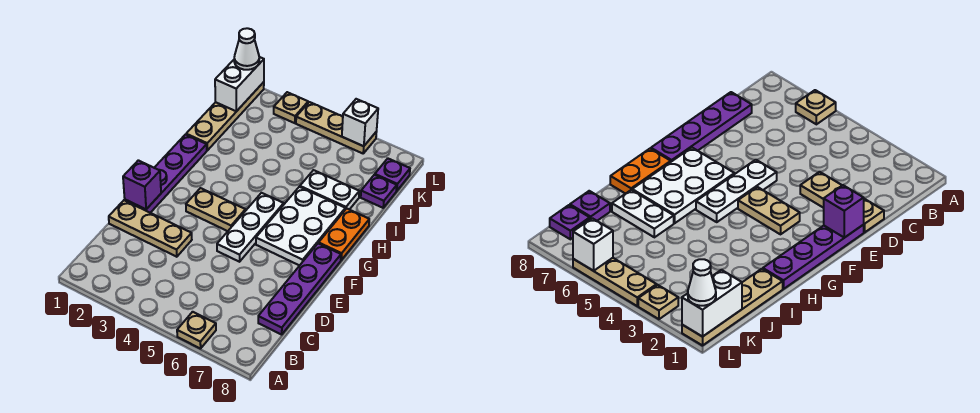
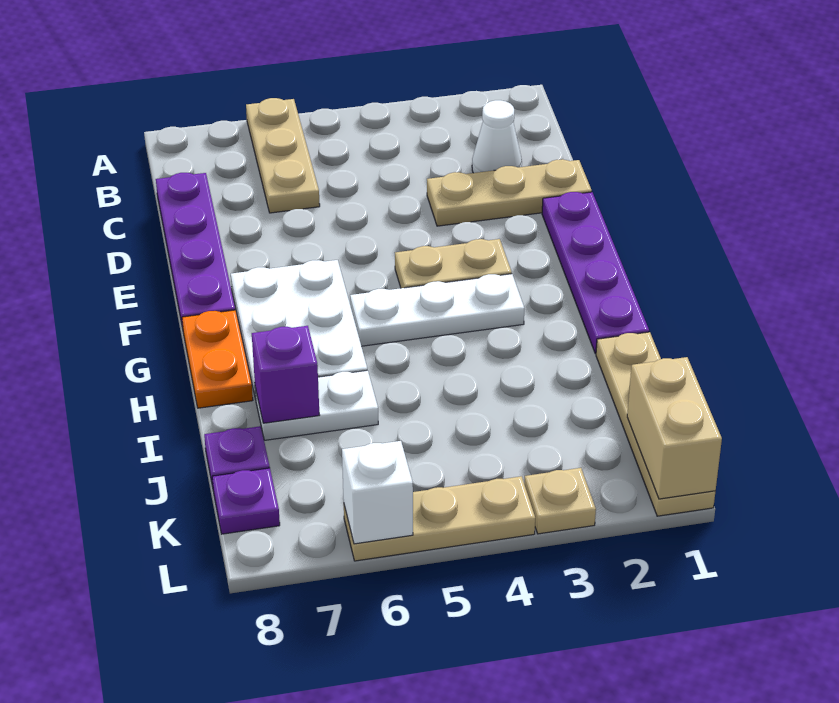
tan 1x1 plate [177,312,216,349] -> tan 1x3 plate [246,98,320,213]
purple 1x1 brick [123,160,161,209] -> purple 1x1 brick moved to [252,326,319,423]
white 1x3 plate [217,193,284,262] -> white 1x3 plate turned to [350,274,524,346]
white 1x2 brick [215,57,264,111] -> tan 1x2 brick [627,357,722,499]
white 1x1 cone [234,28,259,70] -> white 1x1 cone moved to [472,100,522,173]

